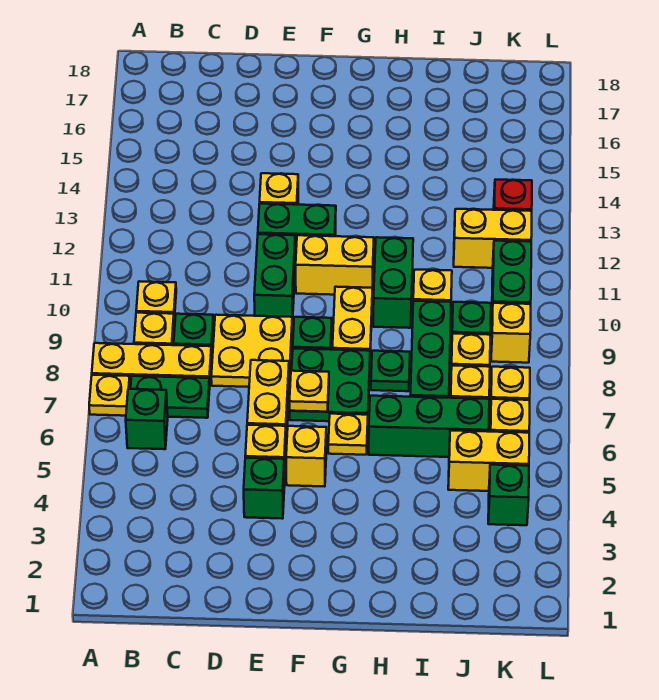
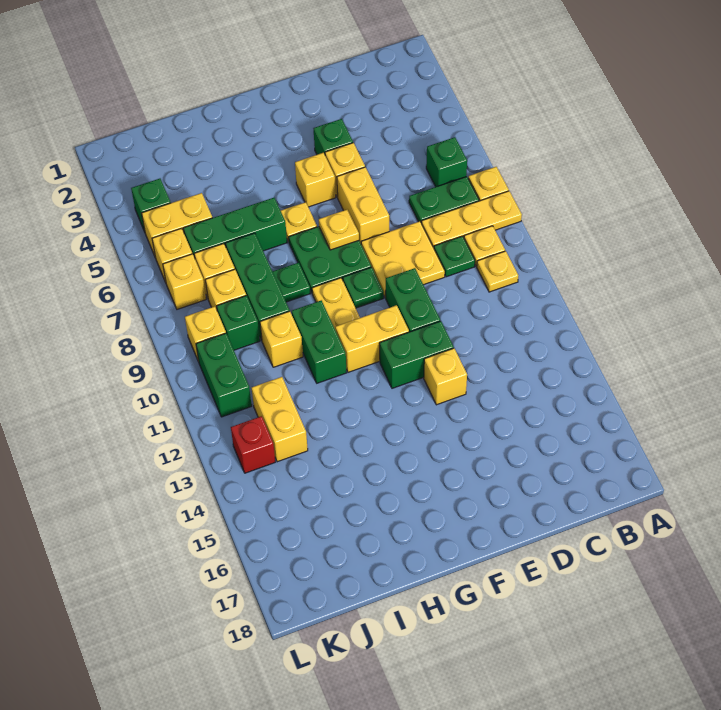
yellow 1x2 brick [454,209,532,268] -> yellow 1x2 brick turned to [252,377,308,462]

